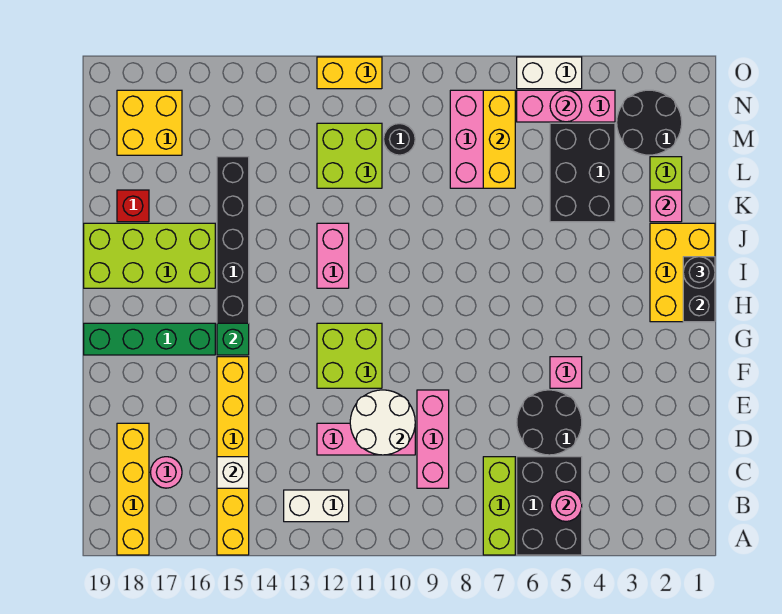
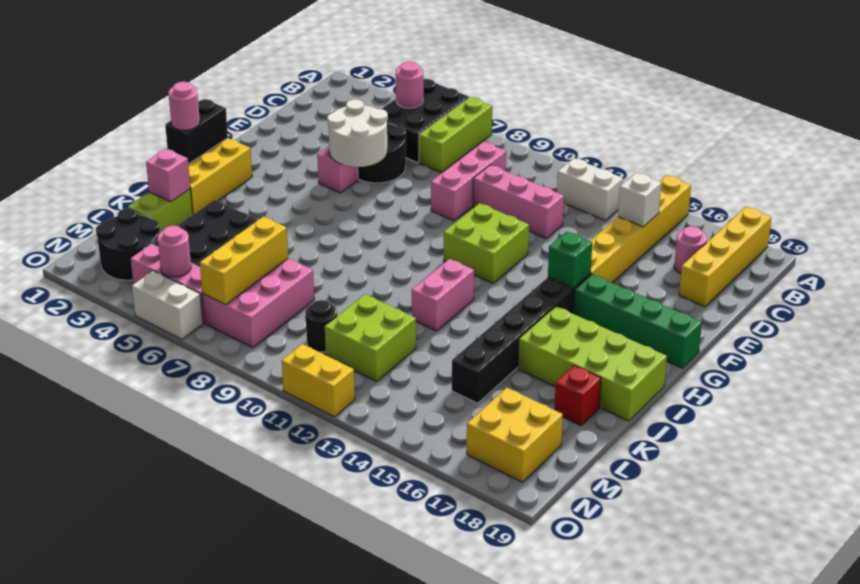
white 2x2 round brick [350,390,415,455] -> white 2x2 round brick moved to [327,99,388,167]
black 1x1 round brick [683,257,715,288] -> pink 1x1 round brick [169,82,200,130]

